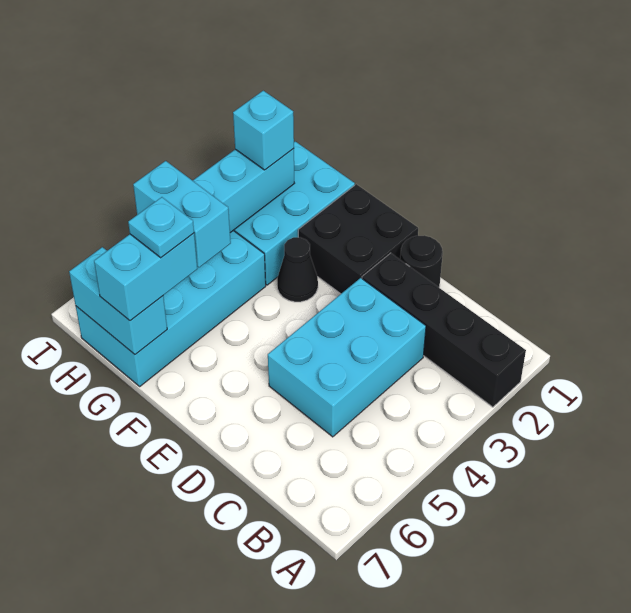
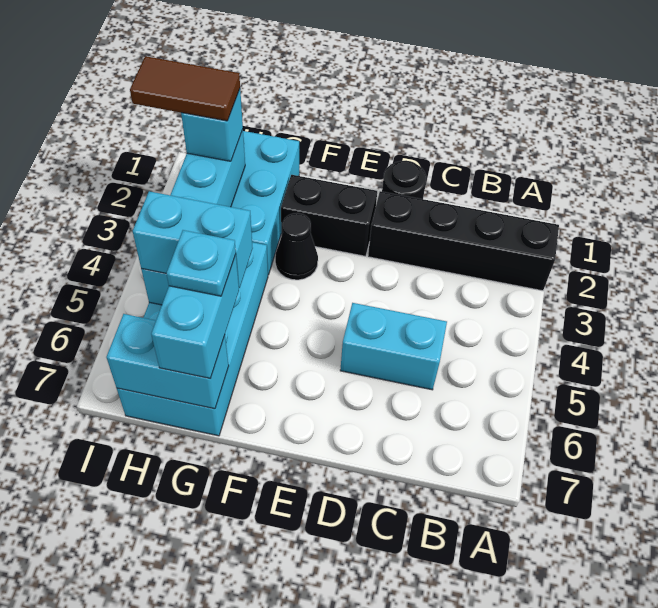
cyan 2x3 brick [268,278,426,437] -> cyan 1x2 brick [340,303,447,390]
black 2x2 brick [298,184,418,294] -> black 1x2 brick [281,175,377,256]
none -> brown 1x2 tile [130,56,240,121]

